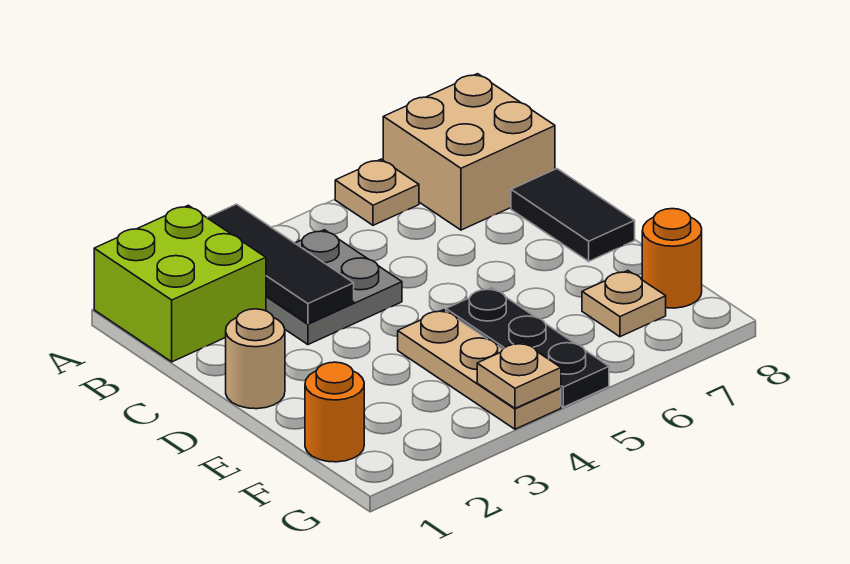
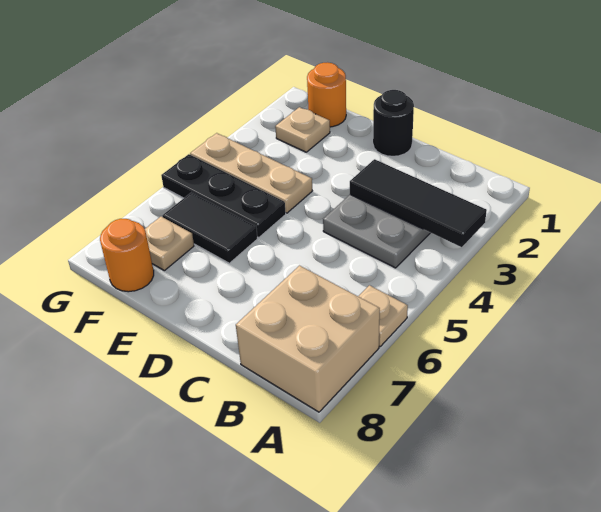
lime 2x2 brick [94,205,266,362] -> none
black 1x2 tile [511,169,635,261] -> black 1x2 tile moved to [163,193,257,263]
tan 1x1 round brick [226,309,285,409] -> black 1x1 round brick [373,90,414,156]
tan 1x1 plate [477,342,561,408] -> tan 1x1 plate moved to [275,107,330,152]

